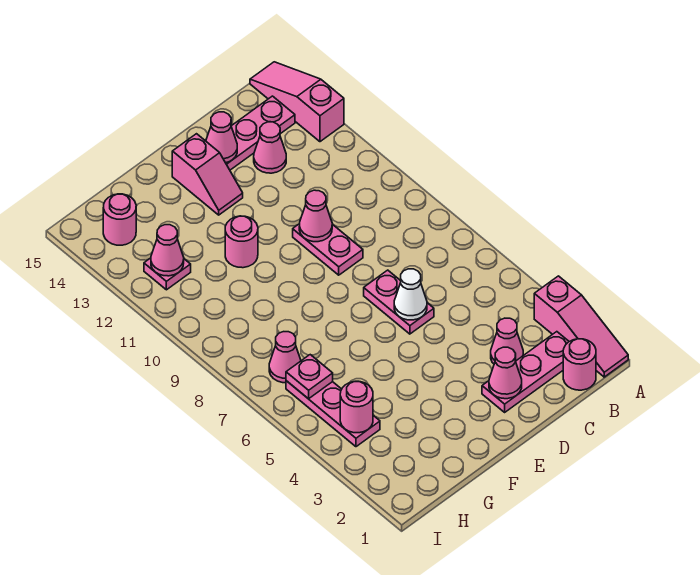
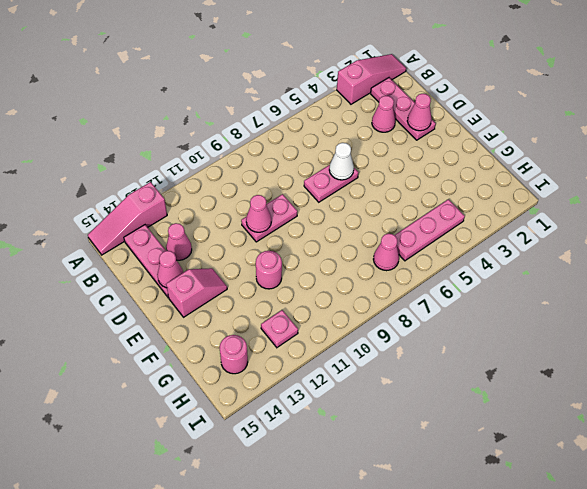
pink 1x1 round brick [563,339,596,390] -> none
pink 1x1 round brick [340,381,373,433] -> none
pink 1x1 plate [286,355,333,399] -> none
pink 1x1 cone [151,225,184,276] -> none

